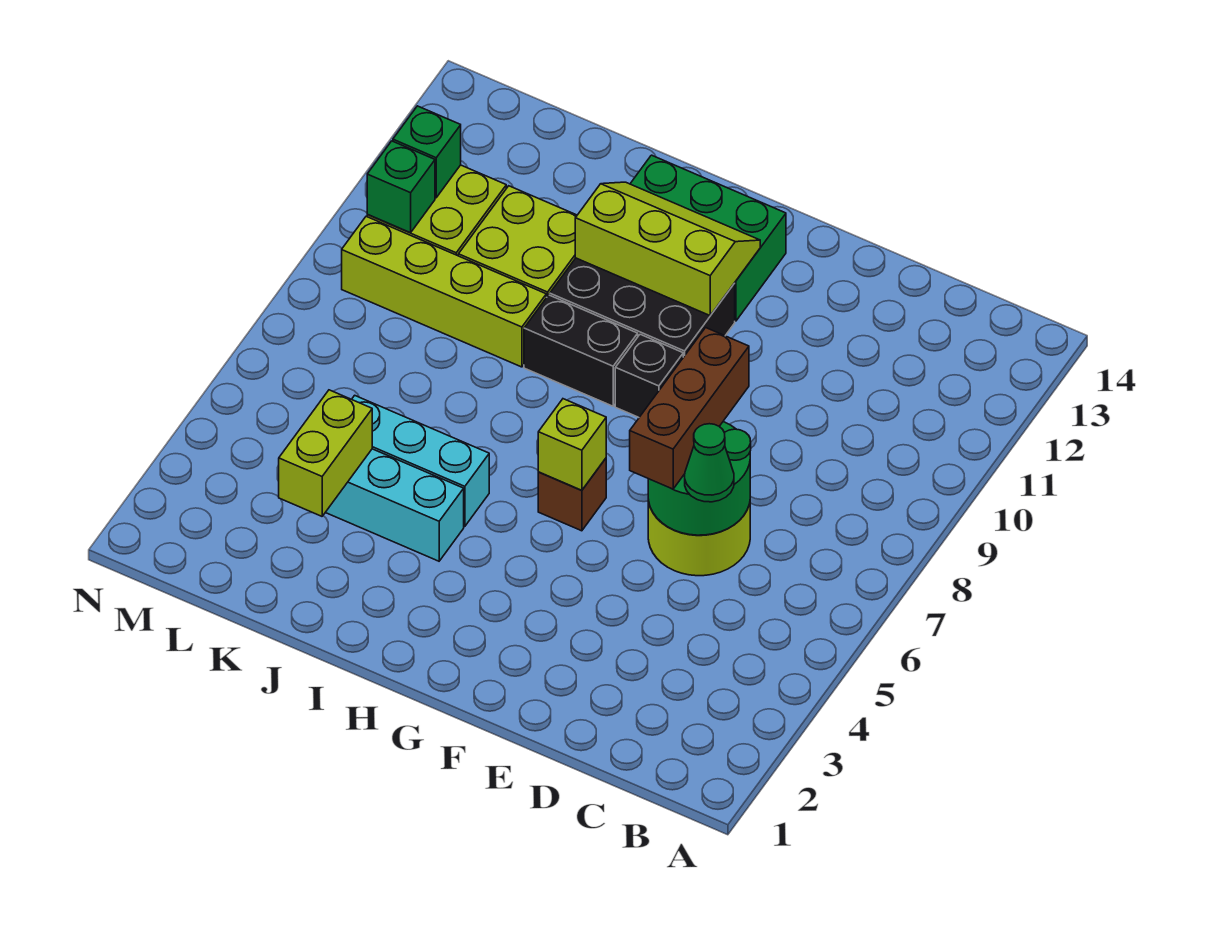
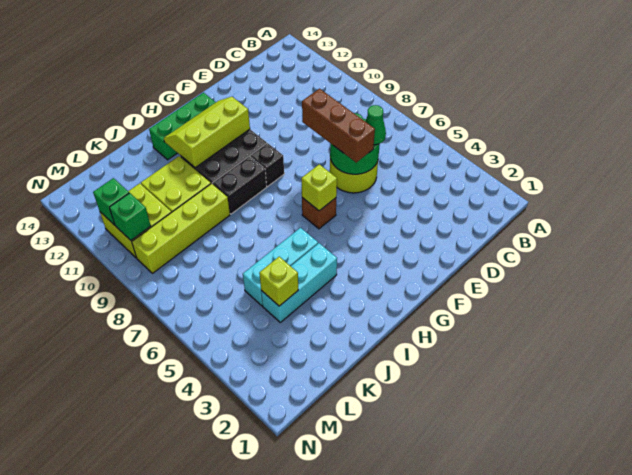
green 2x3 brick [630,155,786,321] -> green 1x3 brick [149,92,216,160]
lime 1x2 brick [279,390,372,516] -> lime 1x1 brick [259,257,298,306]

